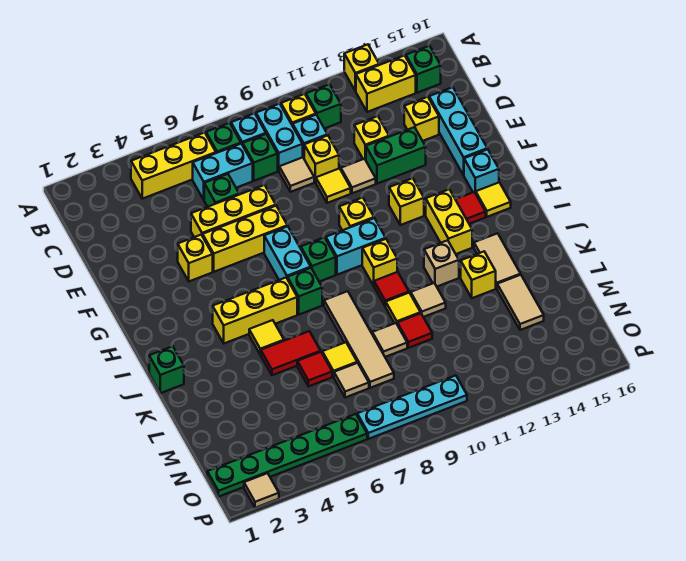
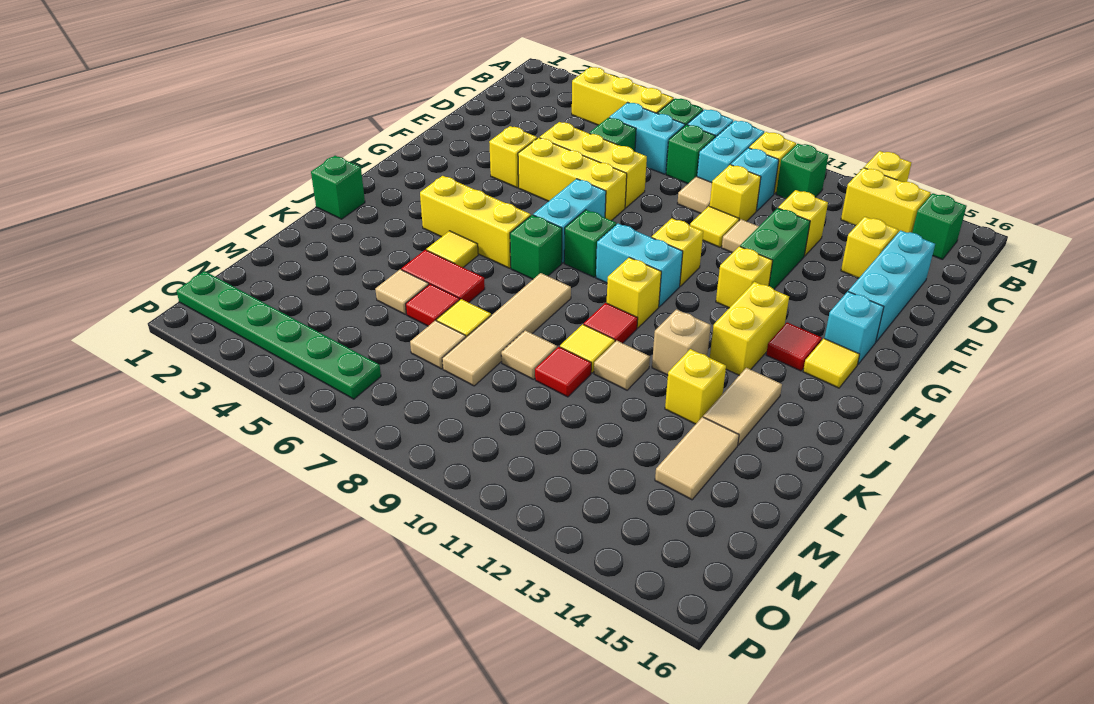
green 1x2 brick [366,127,426,184] -> green 1x2 brick turned to [740,208,810,289]
cyan 1x4 plate [357,375,467,439] -> none
tan 1x1 tile [244,473,279,508] -> tan 1x1 tile moved to [375,269,429,314]

